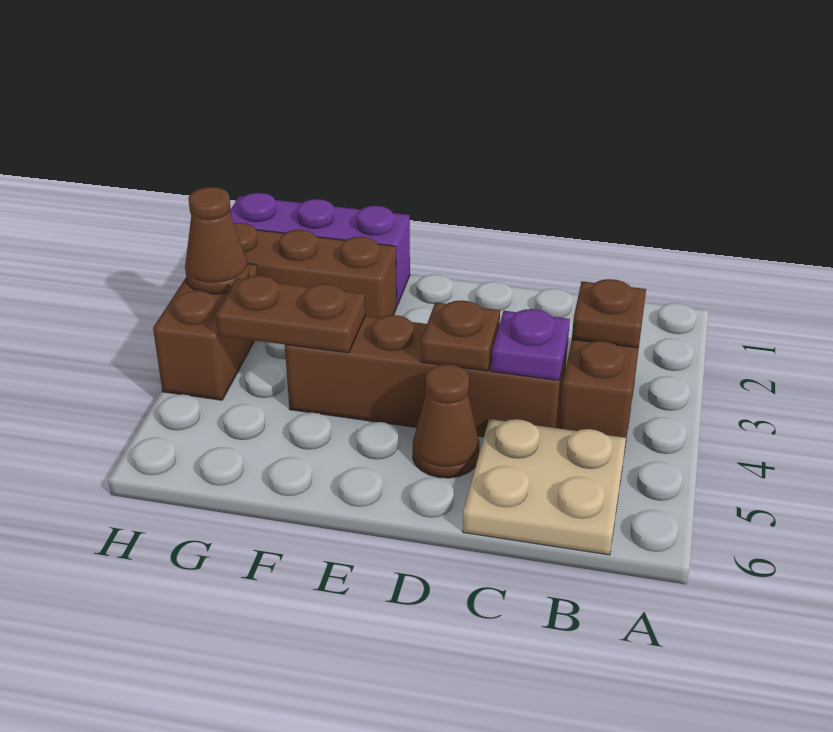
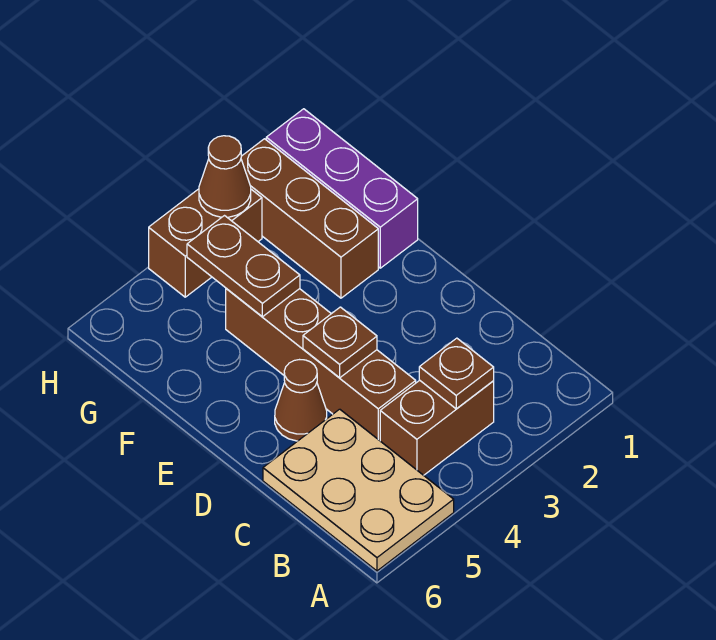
tan 2x2 plate [463,419,626,555] -> tan 2x3 plate [263,409,454,571]
purple 1x1 plate [491,309,570,380] -> none

